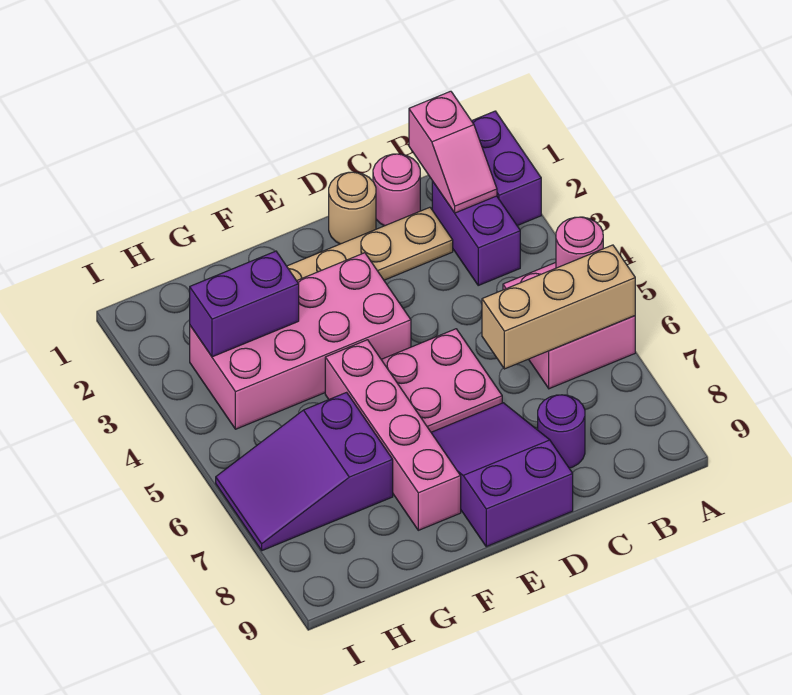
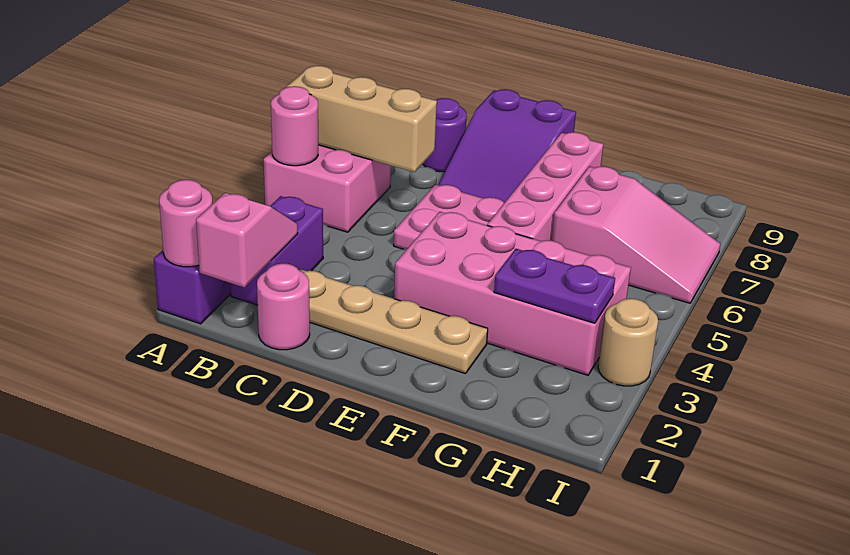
none -> pink 1x1 round brick [159,180,212,267]
tan 1x1 round brick [329,172,376,244] -> tan 1x1 round brick moved to [598,299,658,386]
purple 1x2 brick [190,251,299,357] -> purple 1x2 plate [494,249,615,323]
purple 2x3 slope [216,392,393,551] -> pink 2x3 slope [552,166,720,303]

